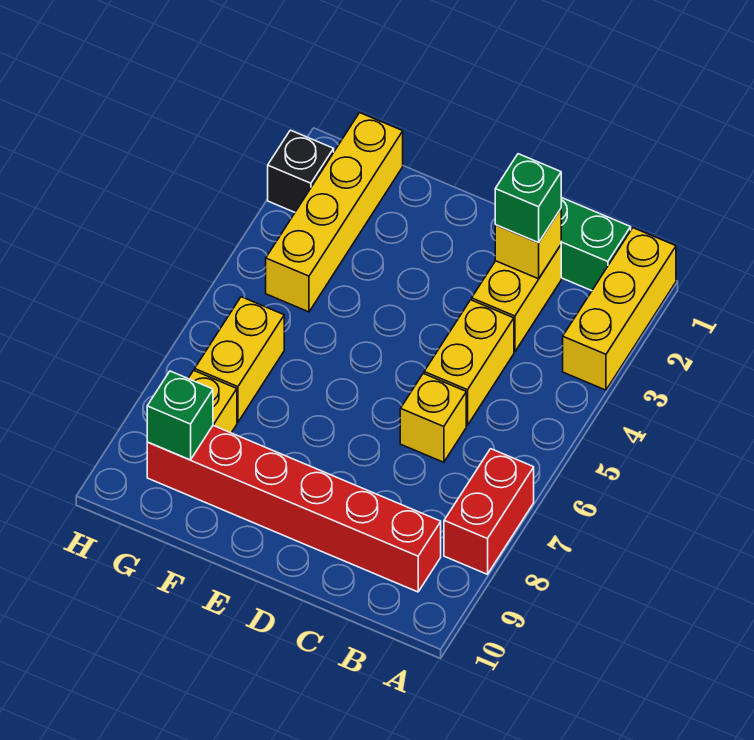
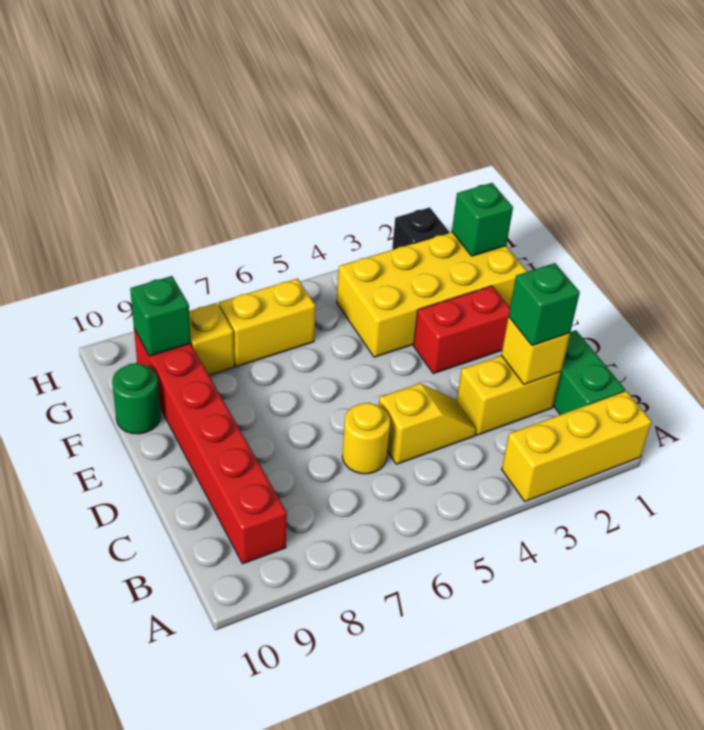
red 1x2 brick [444,449,534,574] -> red 1x2 brick moved to [414,286,510,374]
yellow 1x2 brick [424,300,514,426] -> yellow 1x2 slope [379,383,476,464]
yellow 1x1 brick [400,374,466,462] -> yellow 1x1 round brick [342,403,390,474]
none -> green 1x1 round brick [112,363,160,434]
yellow 1x4 brick [266,113,403,312] -> yellow 2x4 brick [337,232,528,357]
none -> green 1x1 brick [452,183,513,256]

